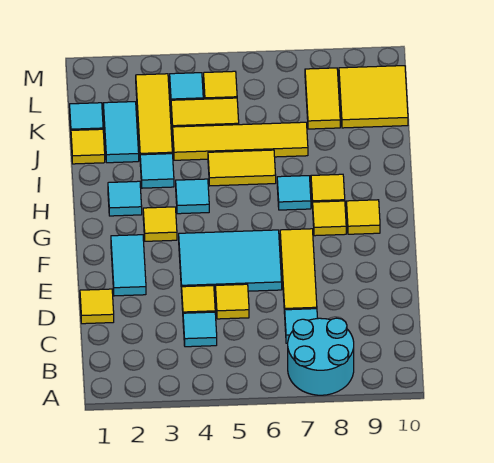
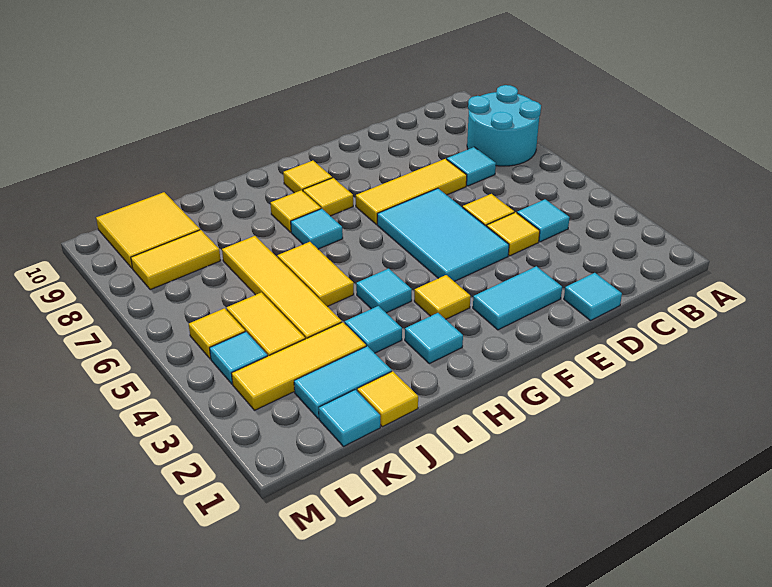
yellow 1x1 tile [80,289,114,324] -> cyan 1x1 tile [564,273,622,321]

